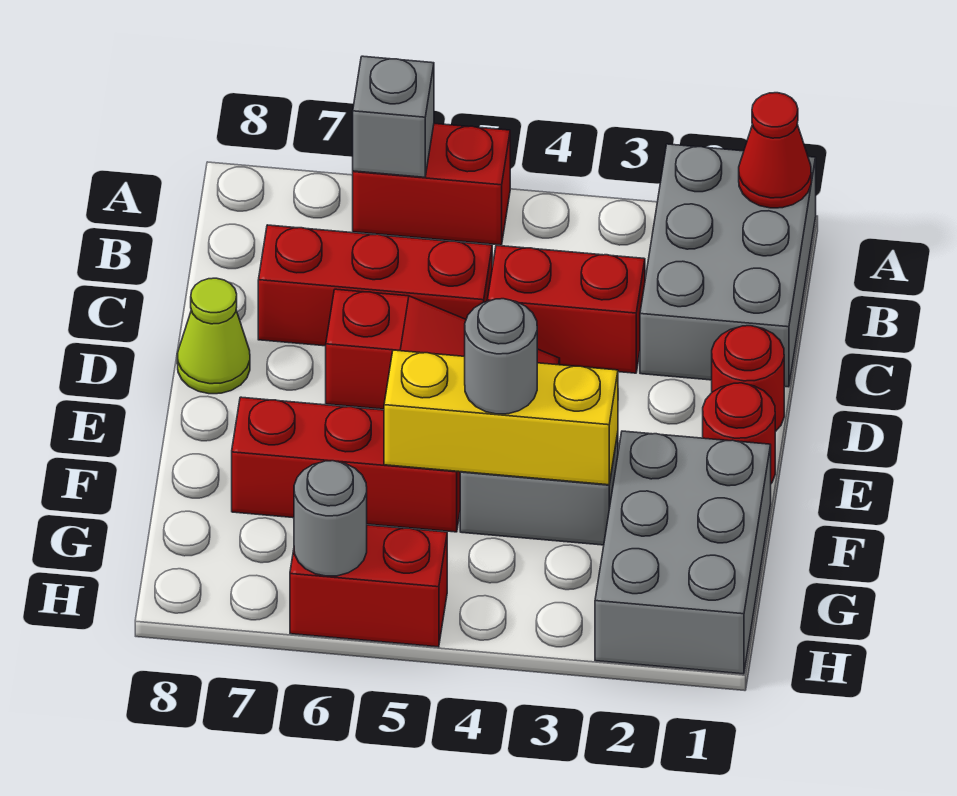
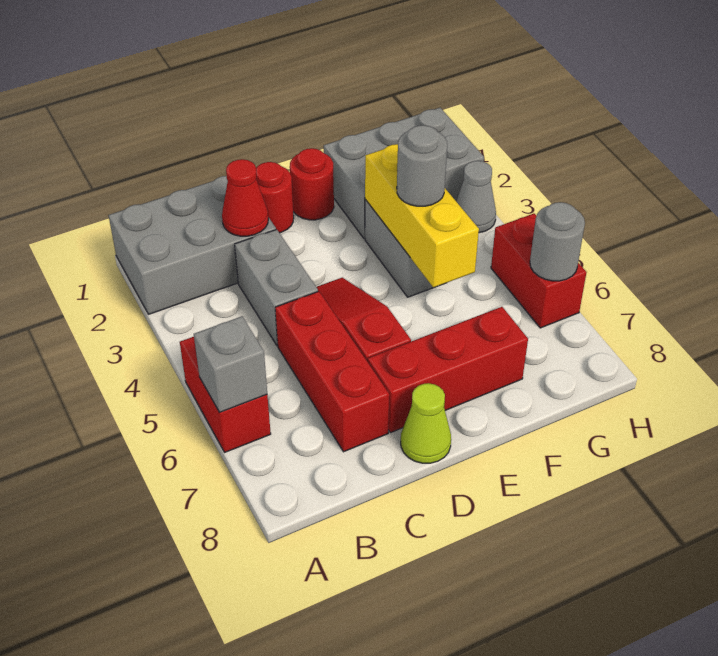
red 1x1 cone [739,93,811,208] -> red 1x1 cone moved to [222,159,268,236]
red 1x2 brick [487,245,645,373] -> grey 1x2 brick [235,230,318,346]
red 1x3 brick [232,397,460,532] -> red 1x3 brick turned to [368,307,528,433]
none -> grey 1x1 cone [456,161,496,233]

